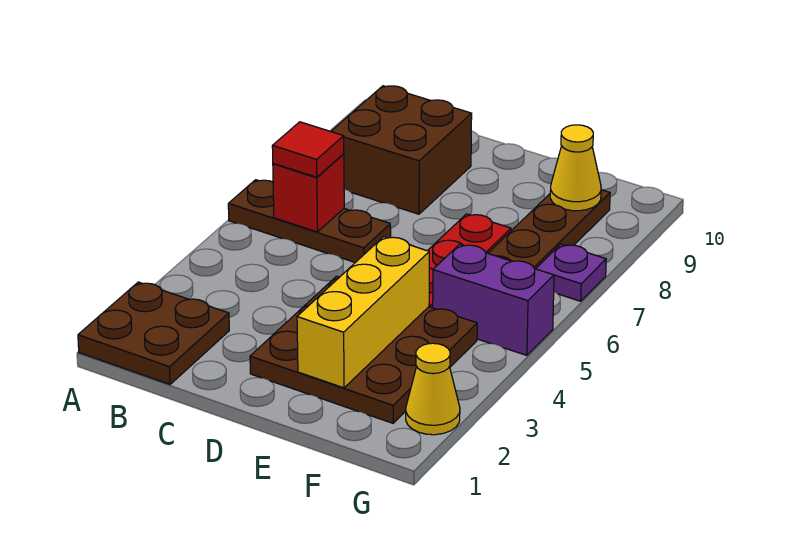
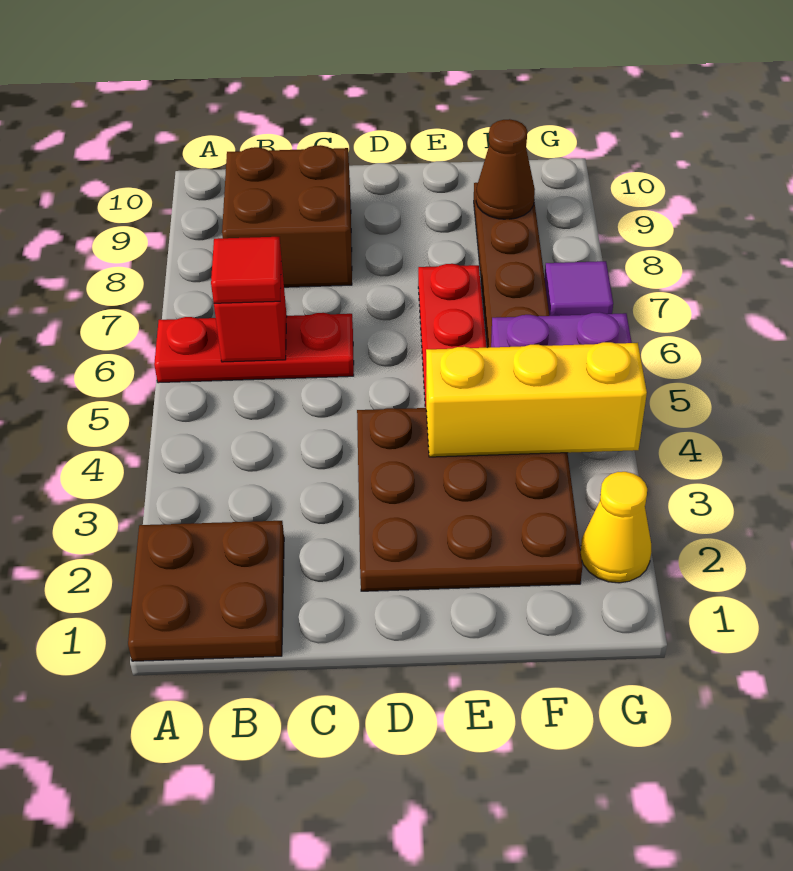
brown 1x3 plate [228,180,391,262] -> red 1x3 plate [154,313,354,383]
yellow 1x3 brick [297,237,429,388] -> yellow 1x3 brick turned to [426,342,647,457]
yellow 1x1 cone [550,125,601,211] -> brown 1x1 cone [476,119,535,219]
purple 1x1 plate [536,244,606,301] -> purple 1x1 tile [545,261,613,316]

